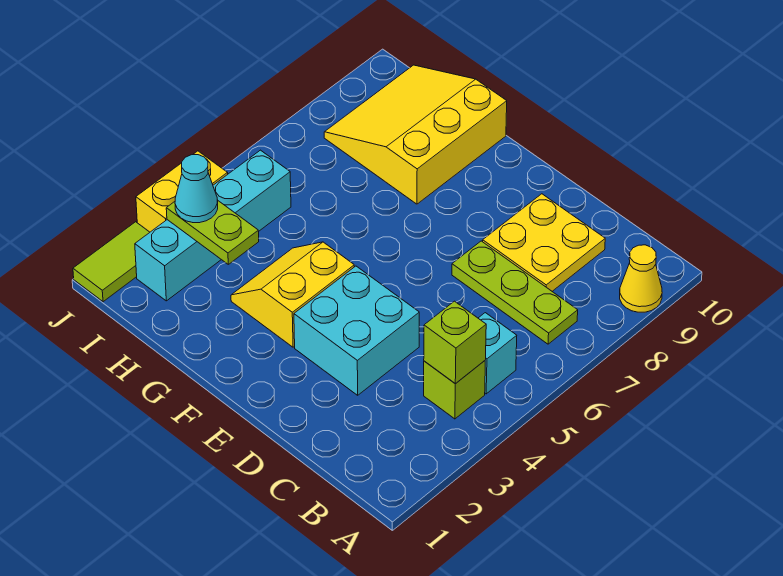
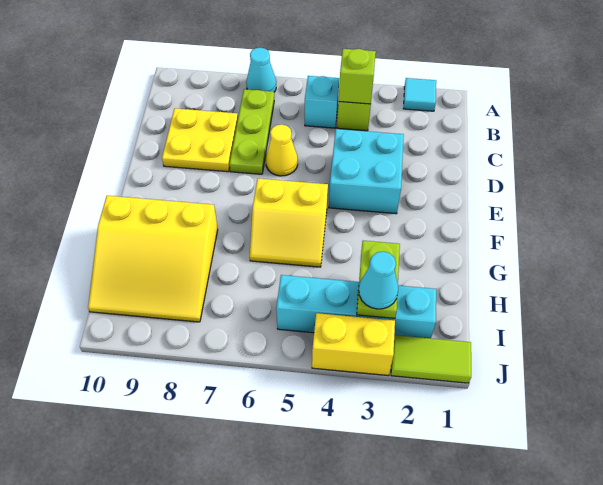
none -> cyan 1x1 tile [403,78,436,111]
none -> cyan 1x1 cone [246,48,276,92]
yellow 1x1 cone [620,245,662,312] -> yellow 1x1 cone moved to [266,125,298,176]
yellow 2x2 slope [231,242,354,347] -> yellow 2x2 slope moved to [250,178,328,267]

